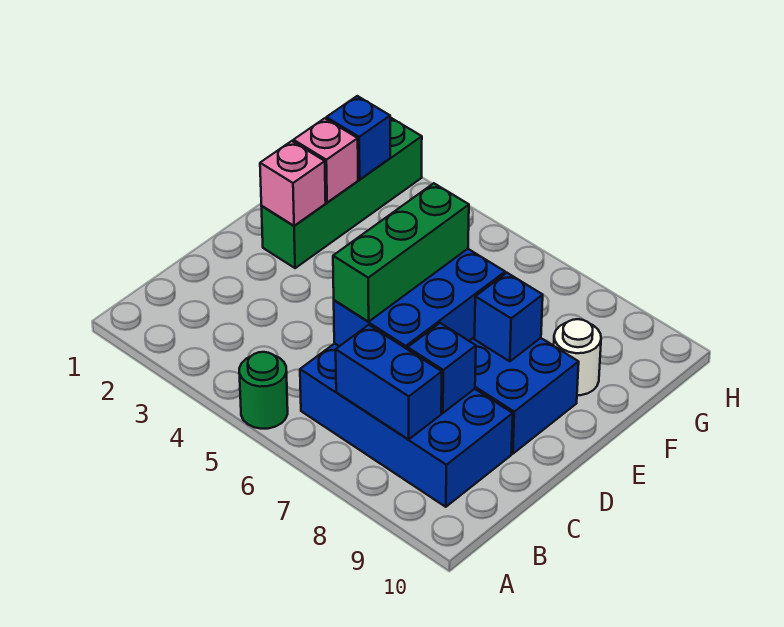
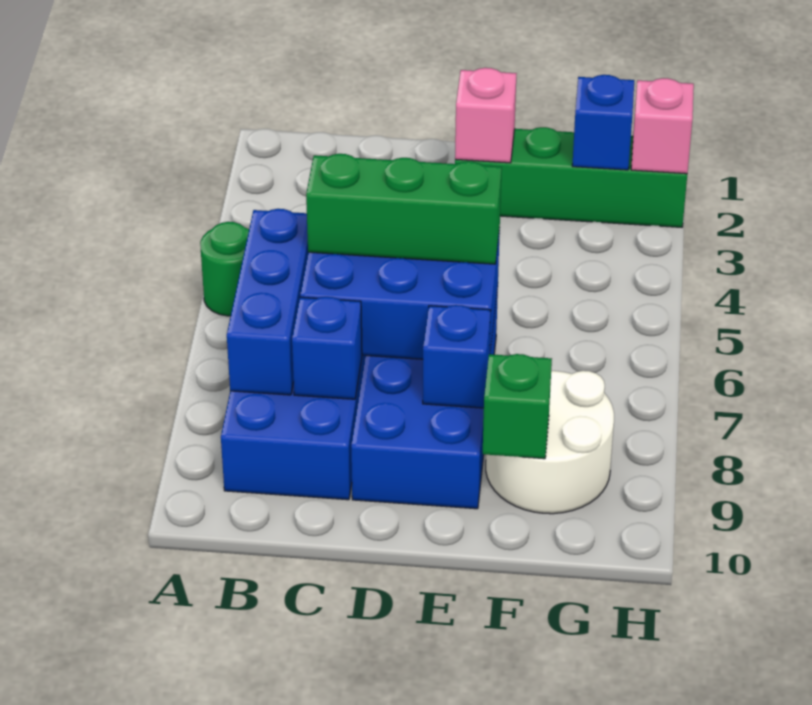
blue 1x2 brick [336,325,442,439] -> blue 1x3 brick [227,209,308,395]
pink 1x1 brick [293,118,358,202] -> pink 1x1 brick moved to [631,78,694,174]
white 1x1 round brick [554,319,601,395] -> white 2x2 round brick [486,371,614,514]
none -> green 1x1 brick [483,354,552,459]

